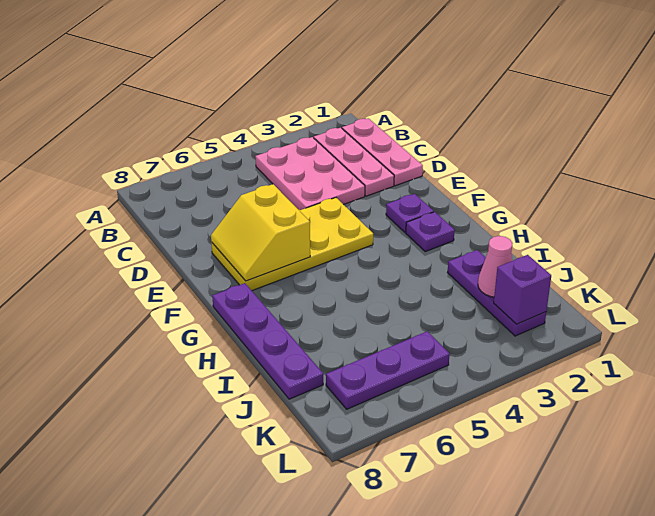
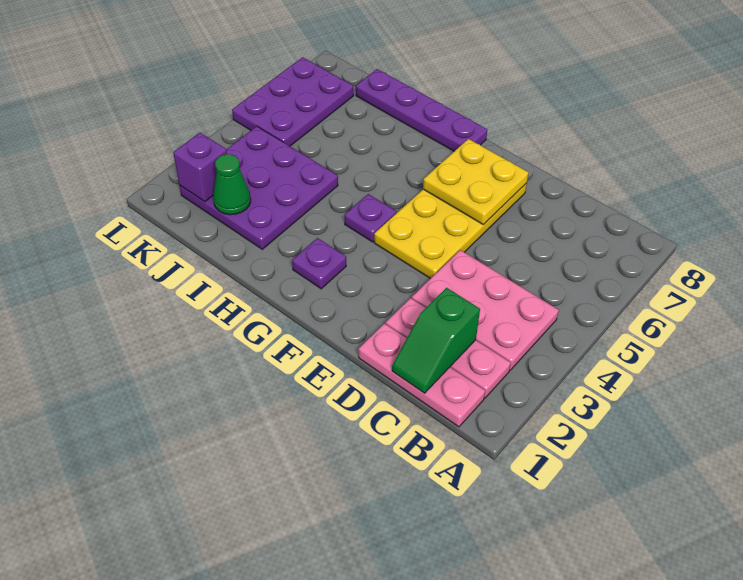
none -> green 1x2 slope [392,288,480,393]
yellow 2x2 slope [211,184,310,281] -> yellow 2x2 plate [423,139,529,225]
purple 1x1 plate [386,194,434,232] -> purple 1x1 plate moved to [345,194,397,242]
purple 1x3 plate [448,250,546,336] -> purple 3x3 plate [179,126,338,249]
pink 1x1 cone [478,236,512,297] -> green 1x1 cone [213,154,251,215]
purple 1x3 plate [326,331,450,409] -> purple 2x3 plate [232,57,354,146]

